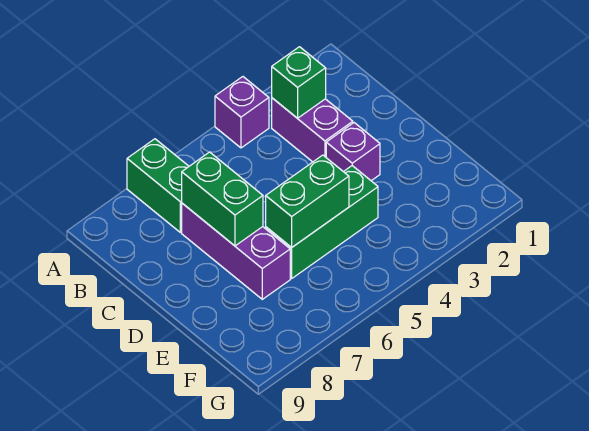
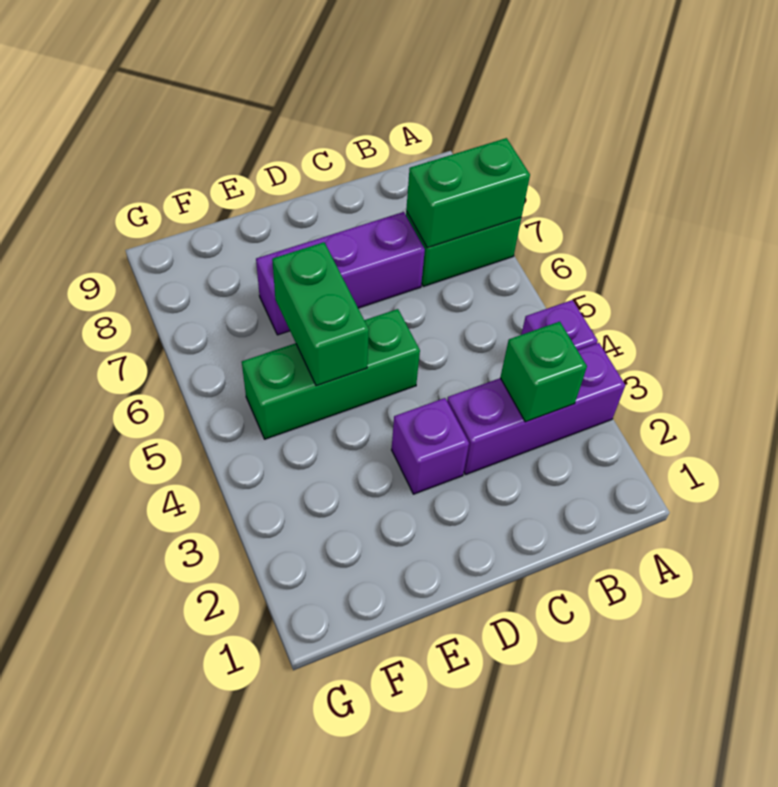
purple 1x2 brick [272,98,353,162] -> purple 1x3 brick [447,343,625,475]
green 1x2 brick [182,152,263,246] -> green 1x2 brick moved to [406,138,530,248]
green 1x3 brick [266,166,378,278] -> green 1x3 brick turned to [242,309,420,439]

